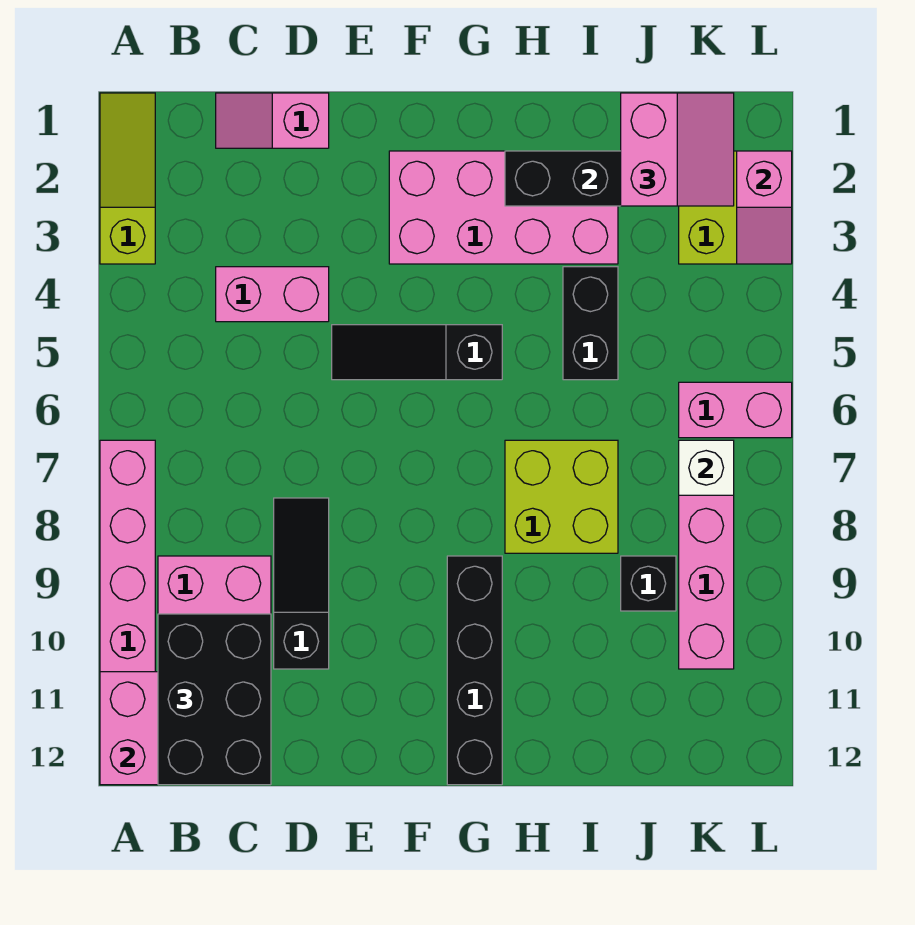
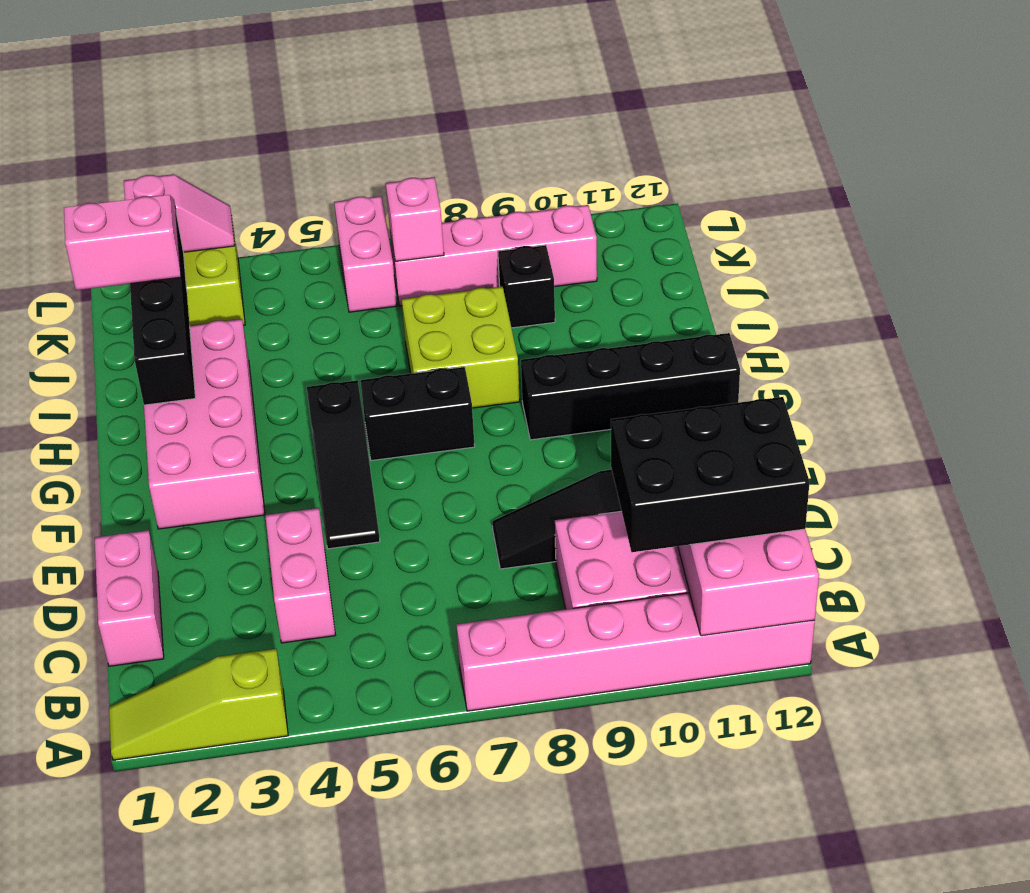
pink 1x2 slope [216,93,329,148] -> pink 1x2 brick [95,530,164,666]
black 1x2 brick [563,267,618,380] -> black 1x2 brick moved to [360,367,475,461]
white 1x1 brick [679,440,734,495] -> pink 1x1 brick [386,177,444,261]

